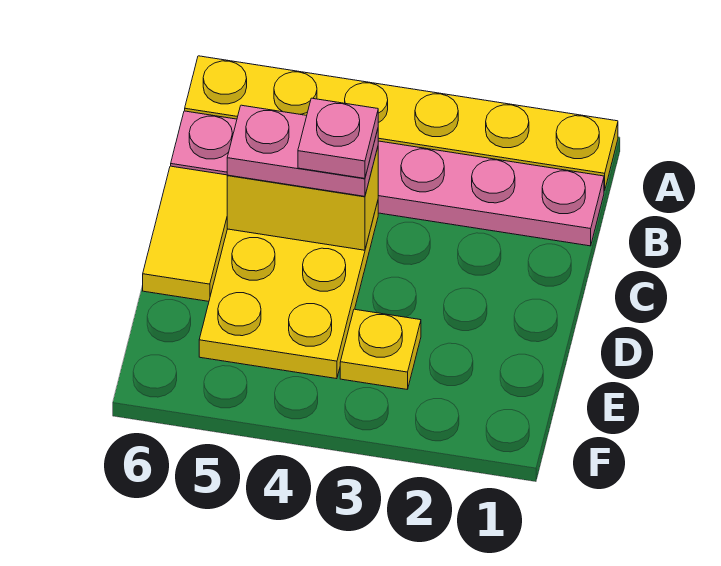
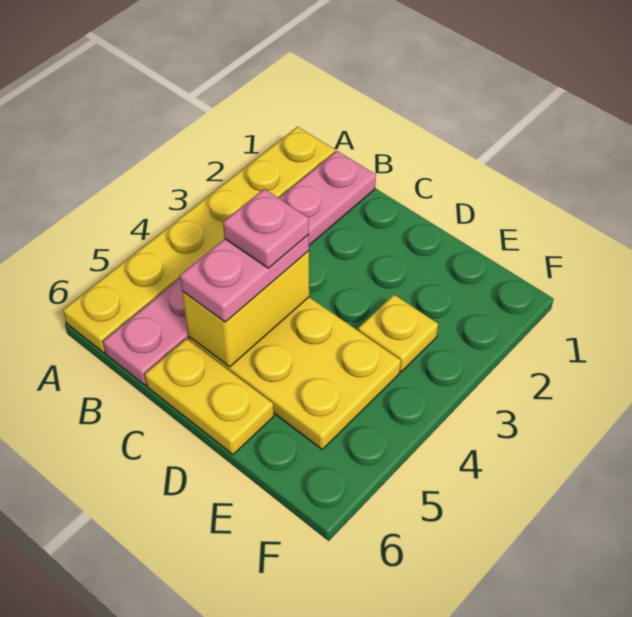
yellow 1x2 tile [143,166,228,301] -> yellow 1x2 plate [145,339,274,454]

